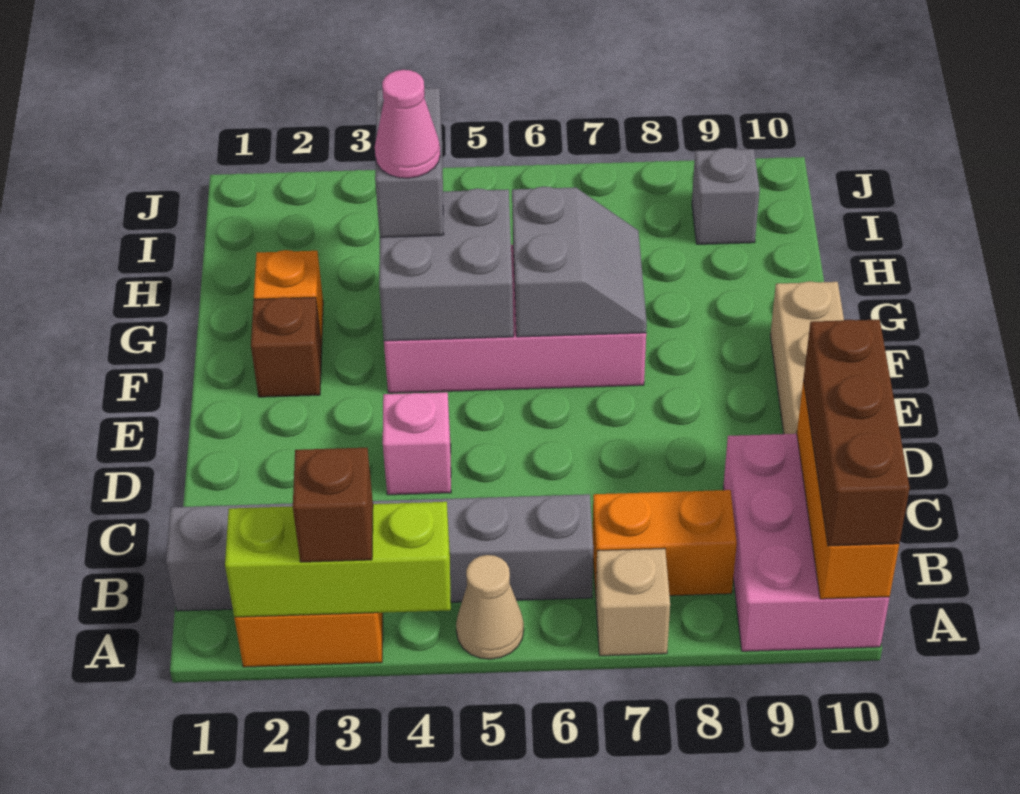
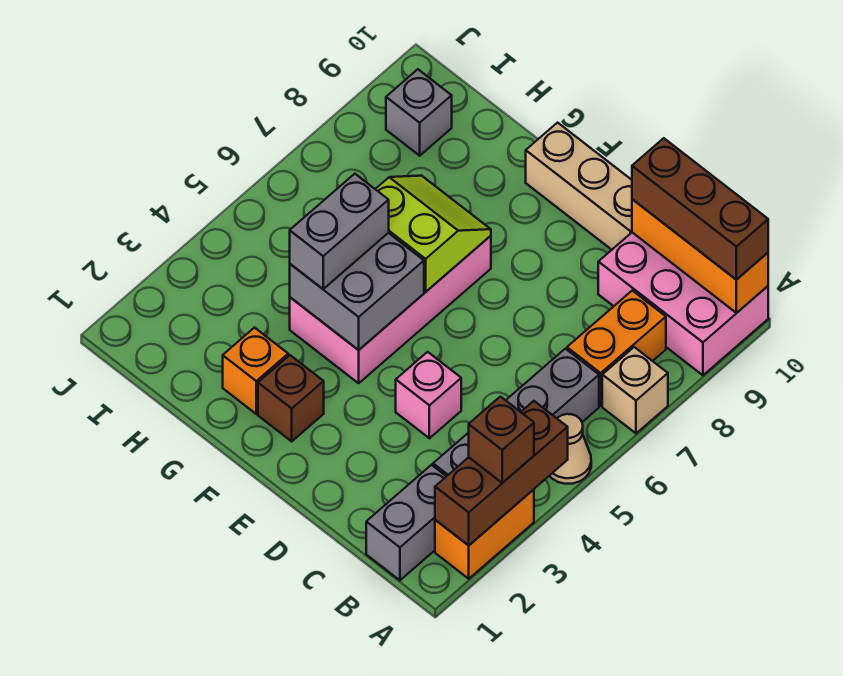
lime 1x3 brick [225,502,451,617] -> brown 1x3 brick [435,401,568,545]
grey 2x2 slope [512,186,647,337] -> lime 2x2 slope [376,176,491,292]
grey 1x2 brick [375,88,444,237] -> grey 1x2 brick turned to [290,174,389,289]
pink 1x1 cone [375,70,440,178] -> none

